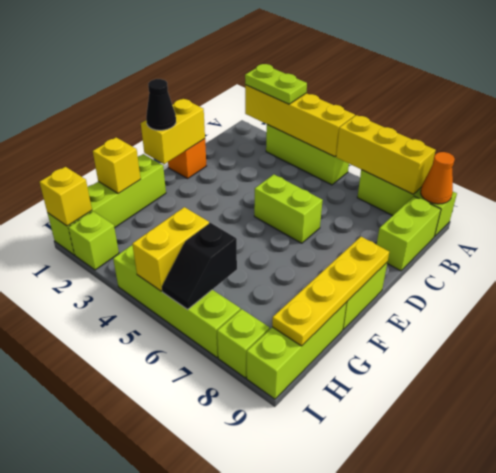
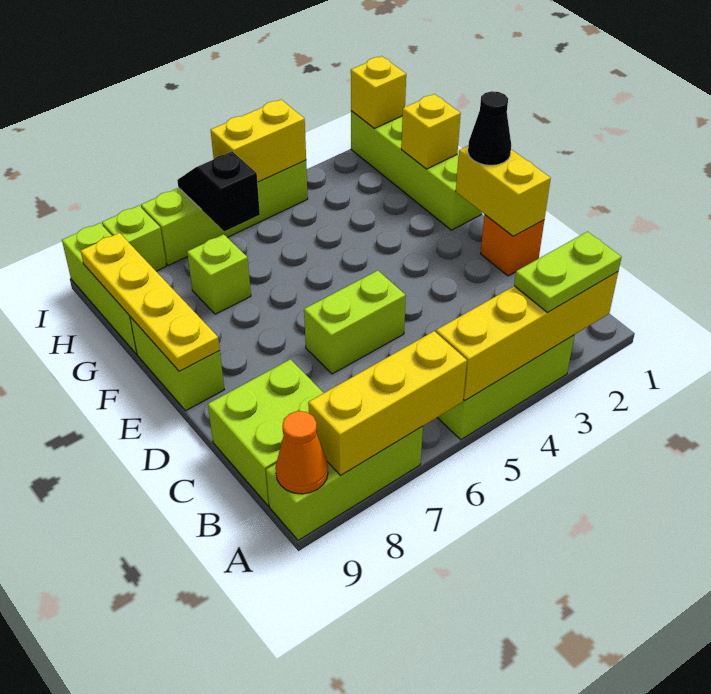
lime 1x2 brick [377,196,441,271] -> lime 2x2 brick [208,359,323,506]
yellow 1x2 brick [132,207,209,291] -> yellow 1x2 brick turned to [211,100,306,182]
lime 1x1 brick [68,211,119,270] -> lime 1x1 brick moved to [187,234,251,314]

